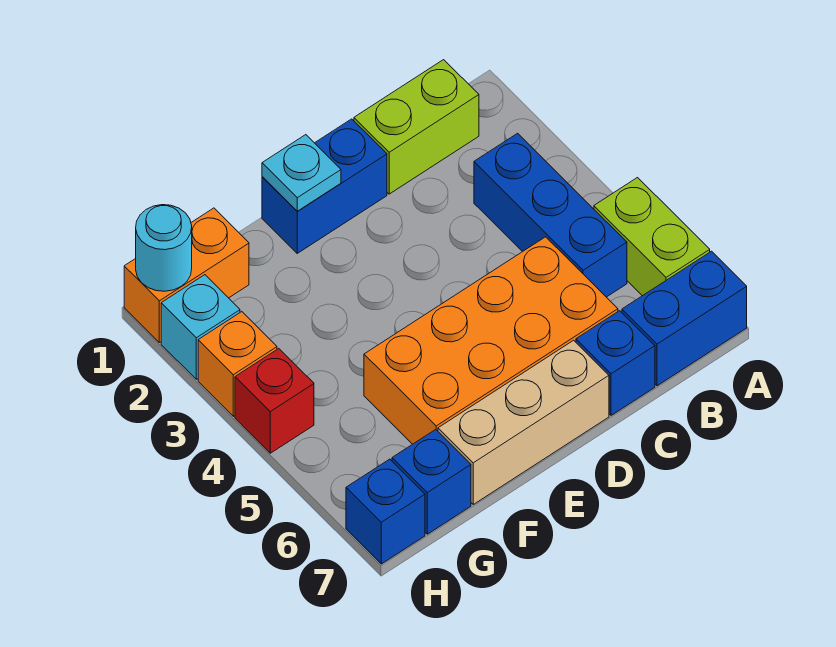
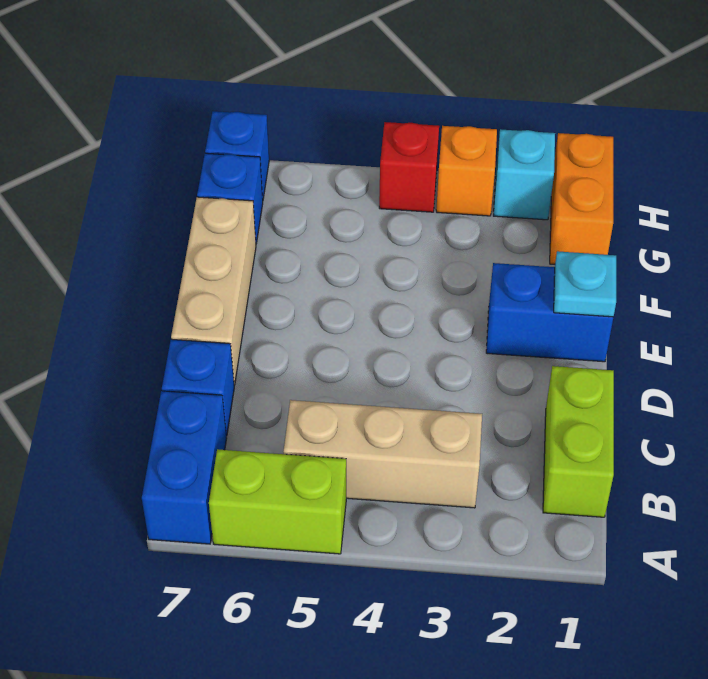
blue 1x3 brick [474,133,627,297] -> tan 1x3 brick [284,400,482,508]
orange 2x4 brick [364,237,618,444] -> none
blue 1x2 brick [262,119,387,253] -> blue 1x2 brick turned to [486,263,613,362]
cyan 1x1 round brick [136,205,192,291] -> none

